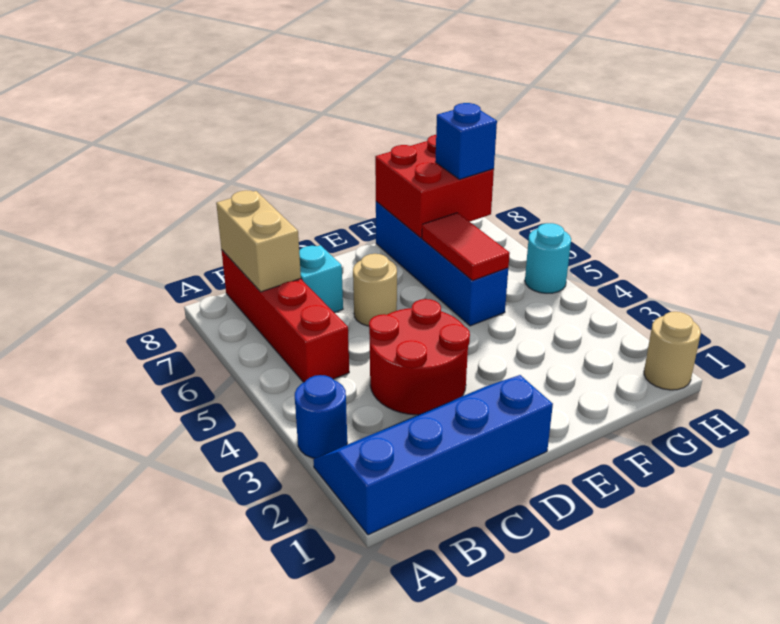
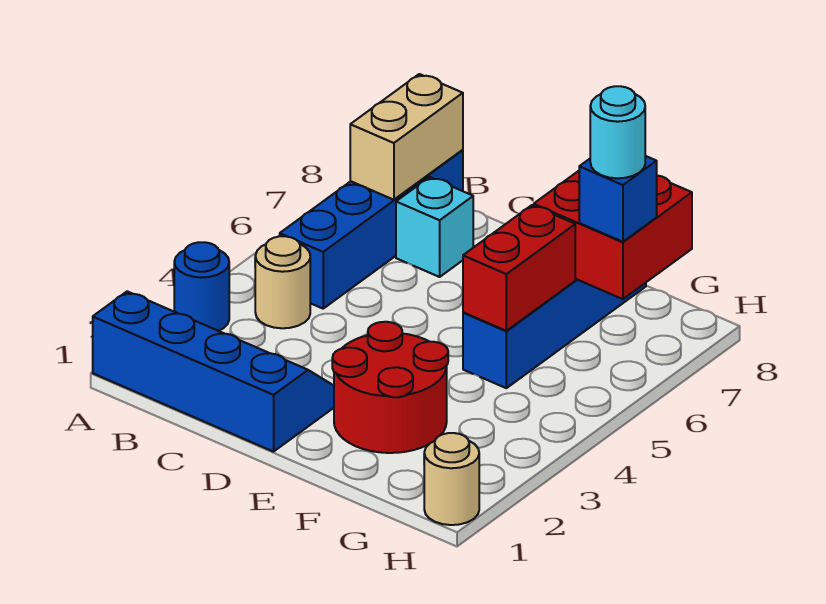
red 1x4 brick [222,250,349,382] -> blue 1x4 brick [280,150,463,309]
red 2x2 round brick [369,299,470,415] -> red 2x2 round brick moved to [332,322,448,453]
tan 1x1 round brick [353,254,397,326] -> tan 1x1 round brick moved to [255,236,310,328]
red 1x2 tile [422,213,510,281] -> red 1x2 brick [463,205,575,331]
cyan 1x1 round brick [525,223,571,293] -> cyan 1x1 round brick moved to [590,86,645,178]

